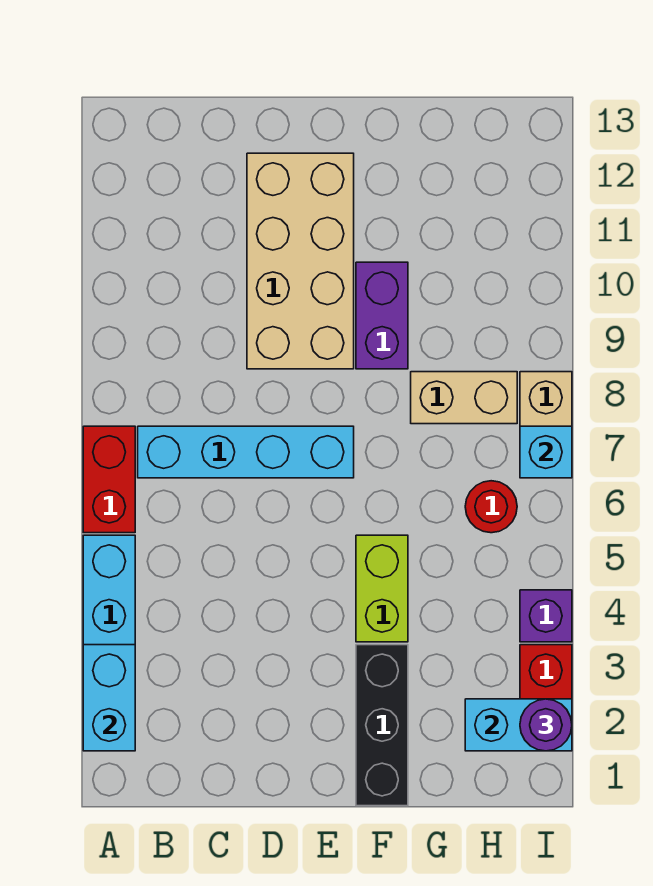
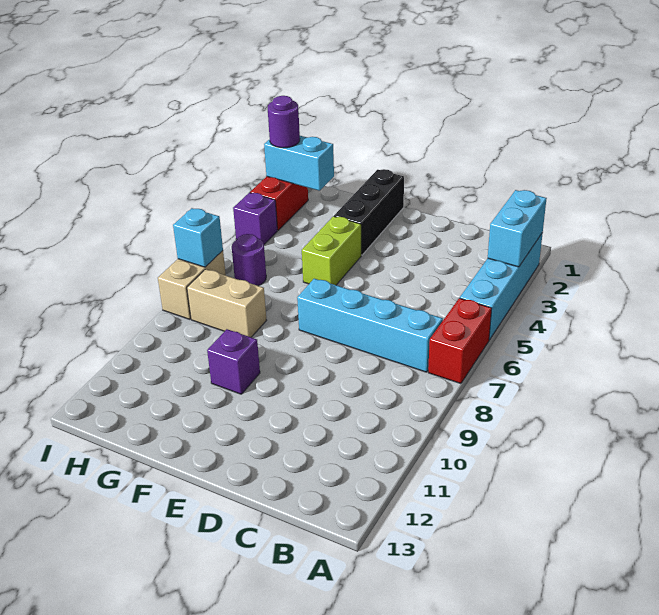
tan 2x4 brick [247,153,354,369] -> none
purple 1x2 brick [356,262,408,369] -> purple 1x1 brick [207,329,260,394]
red 1x1 round brick [465,481,517,533] -> purple 1x1 round brick [232,234,266,286]

